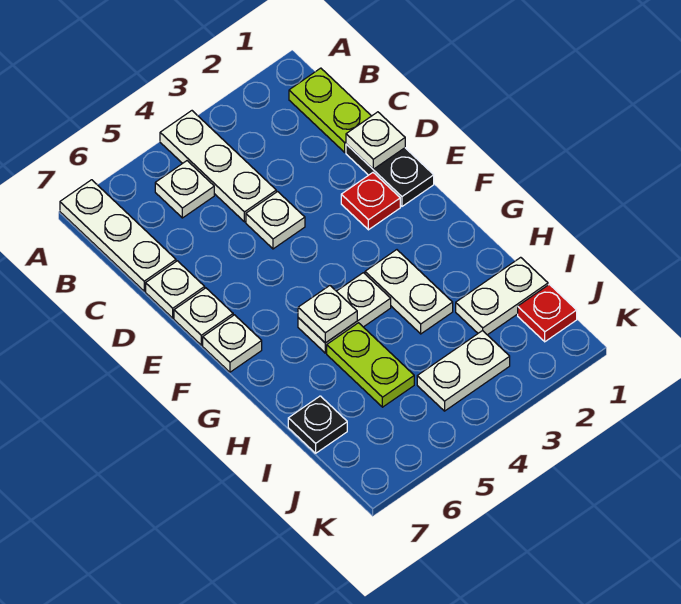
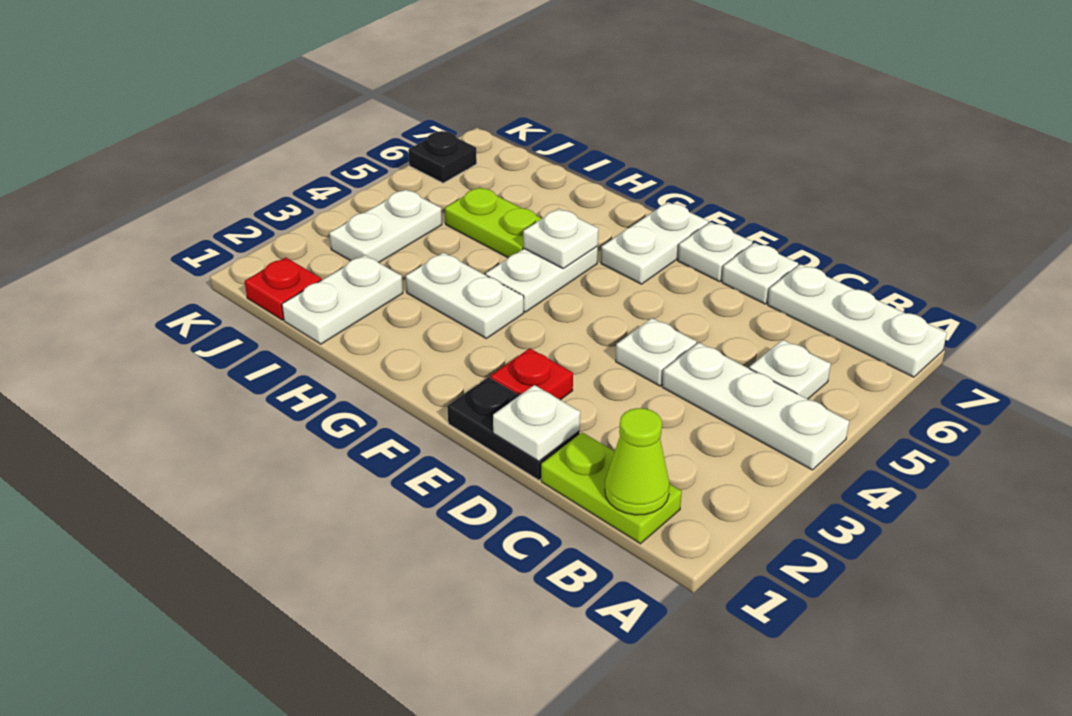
none -> lime 1x1 cone [605,408,670,515]
white 1x1 plate [203,315,262,372] -> white 1x2 plate [601,202,708,284]
black 1x1 plate [288,396,347,453] -> black 1x1 plate moved to [408,131,477,183]

